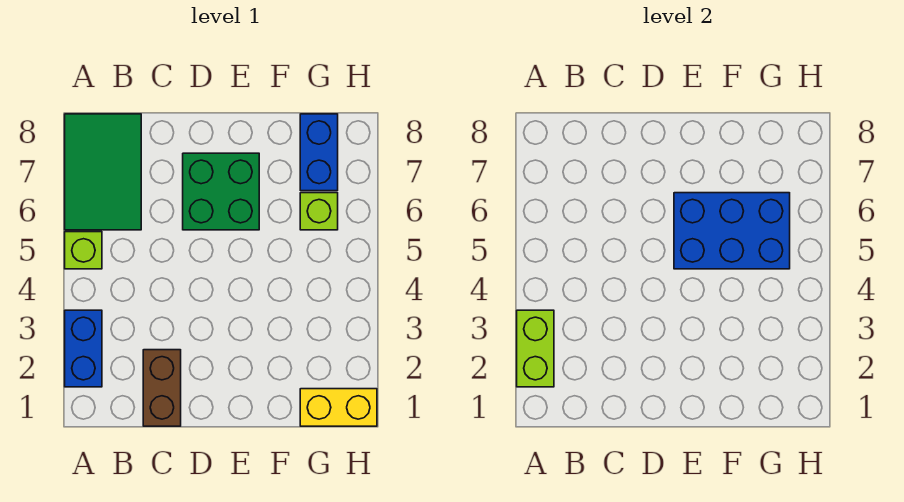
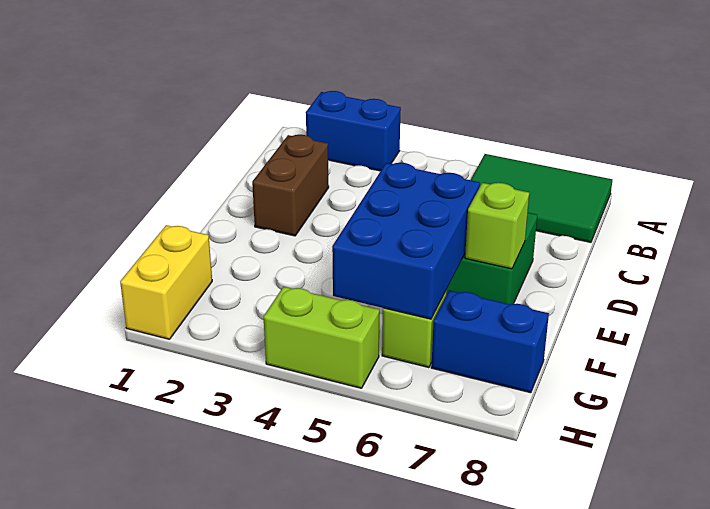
lime 1x2 brick [517,310,554,387] -> lime 1x2 brick moved to [263,287,379,388]
lime 1x1 brick [65,232,102,269] -> lime 1x1 brick moved to [465,183,529,269]
brown 1x2 brick [143,350,181,426] -> brown 1x2 brick turned to [252,135,329,236]

